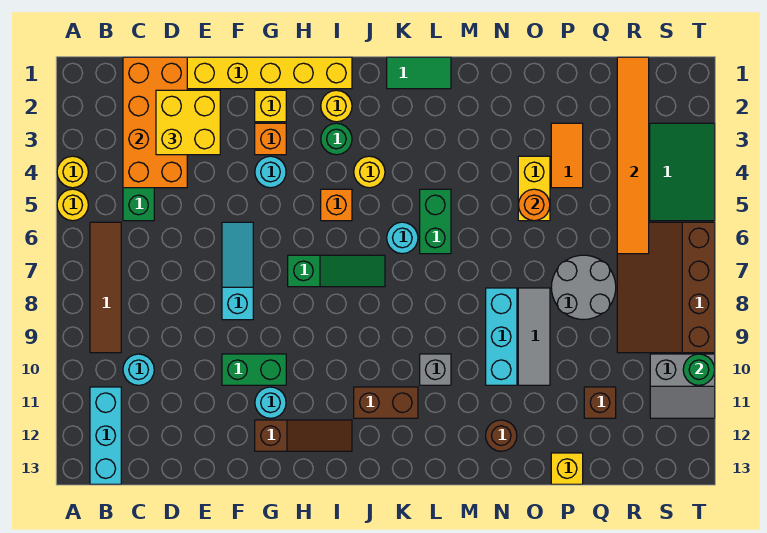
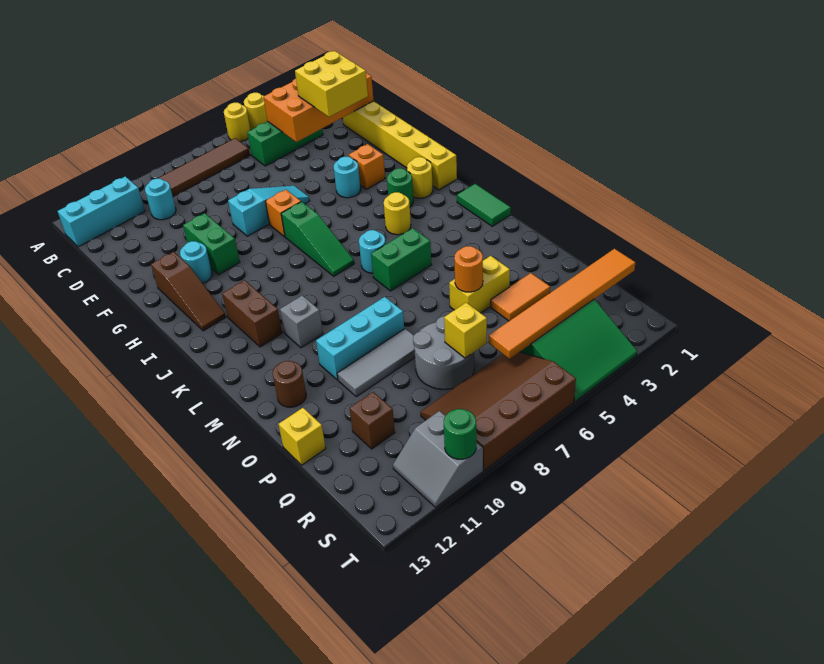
yellow 1x1 brick [255,90,286,122] -> yellow 1x1 brick moved to [444,303,487,358]
orange 1x1 brick [321,189,352,221] -> orange 1x1 brick moved to [265,189,301,237]

